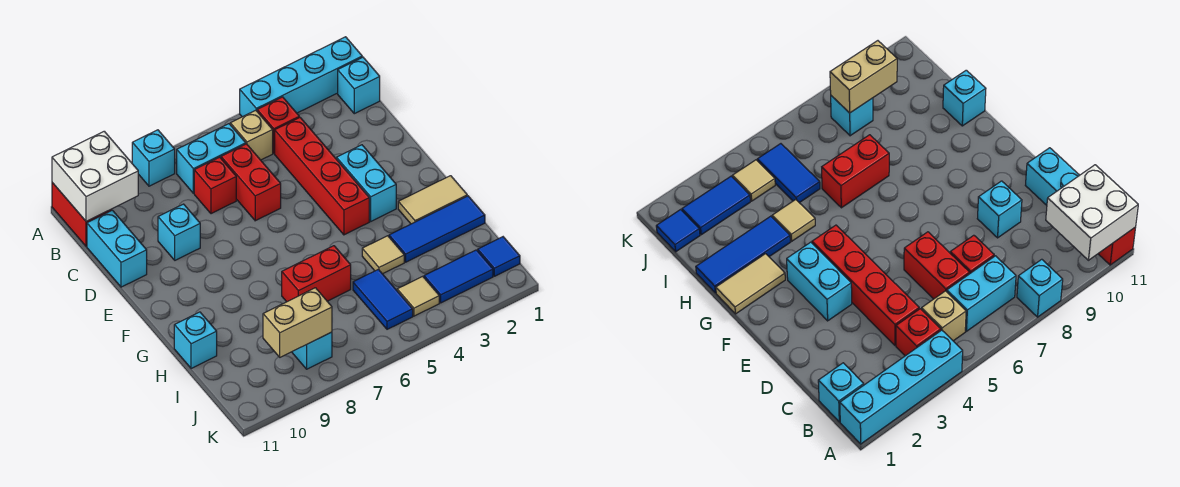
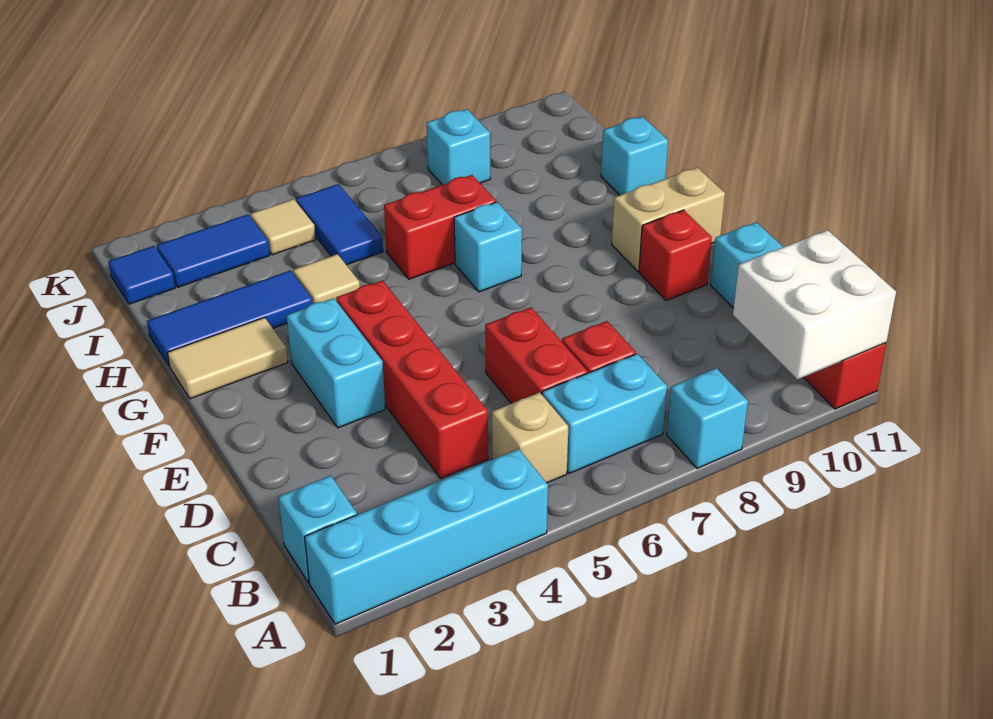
red 1x1 brick [257,97,299,153] -> red 1x1 brick moved to [639,210,712,300]
cyan 1x1 brick [158,204,200,260] -> cyan 1x1 brick moved to [454,202,522,292]
tan 1x2 brick [263,288,332,357] -> tan 1x2 brick moved to [612,167,725,271]

